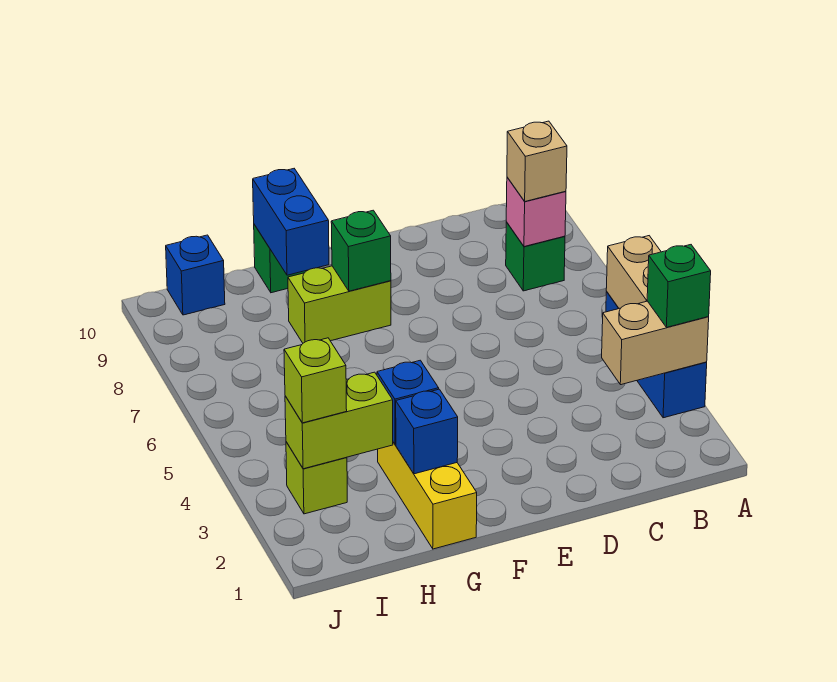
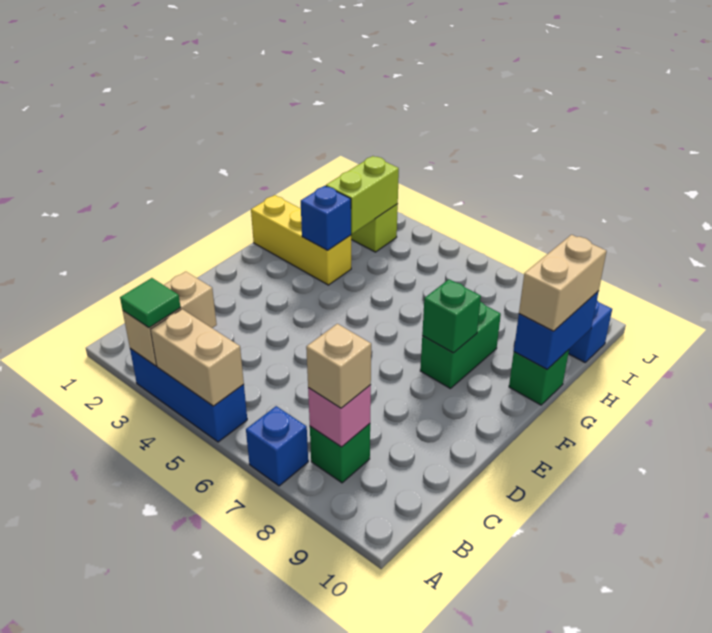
green 1x1 brick [647,245,711,327] -> green 1x1 tile [120,278,181,328]
lime 1x2 brick [288,266,391,343] -> green 1x2 brick [420,302,501,388]
blue 1x1 brick [396,389,458,474] -> blue 1x1 brick moved to [246,406,308,486]
blue 1x2 brick [253,169,329,275] -> blue 1x2 brick turned to [514,291,599,369]
none -> tan 1x2 brick [519,235,607,331]
lime 1x1 brick [284,338,347,423] -> none

